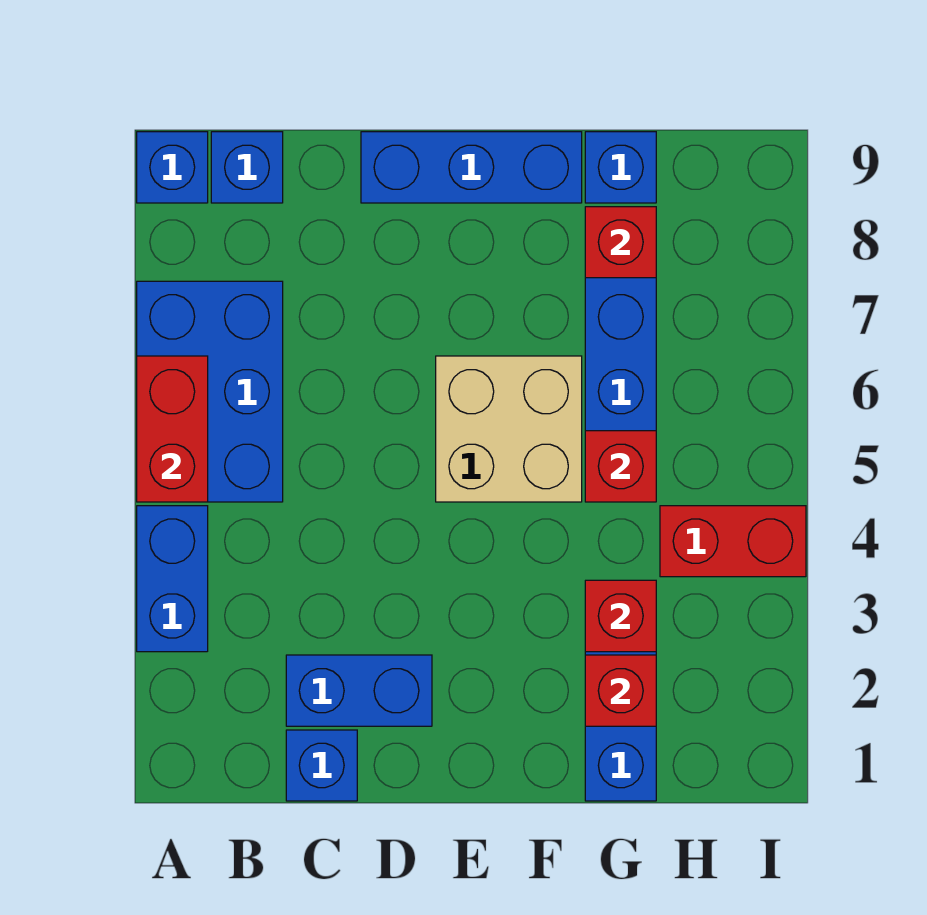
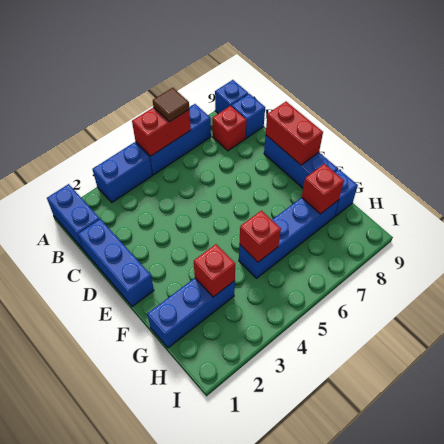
blue 2x3 brick [137,281,283,502] -> blue 1x3 brick [136,104,211,175]
none -> brown 1x1 tile [153,88,189,122]
blue 1x1 brick [286,730,357,801] -> blue 1x3 brick [78,219,154,307]
blue 1x2 brick [286,655,432,726] -> blue 1x2 brick moved to [47,184,100,249]
tan 2x2 brick [436,356,582,502] -> none
red 1x1 brick [585,655,656,726] -> red 1x1 brick moved to [212,106,246,151]
red 1x2 brick [660,506,806,577] -> red 1x2 brick moved to [266,102,323,165]

